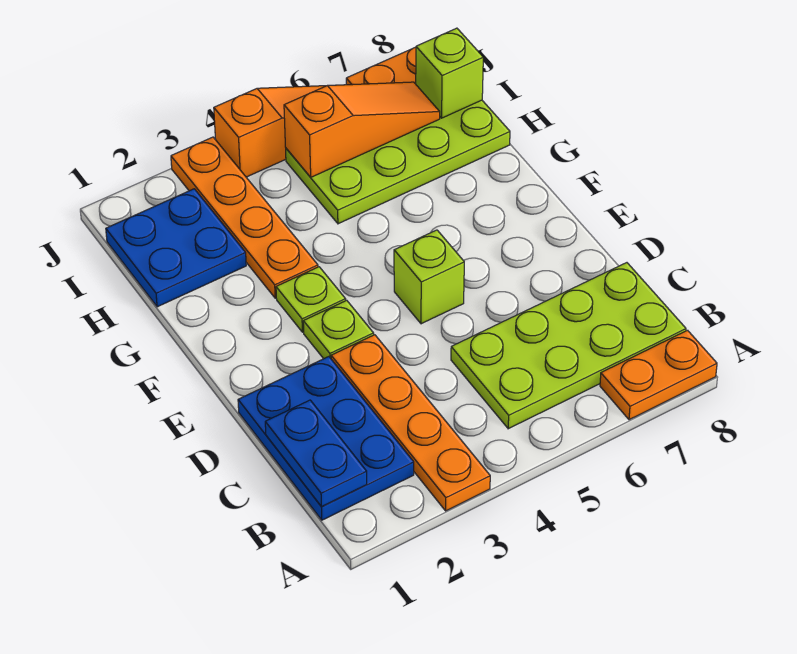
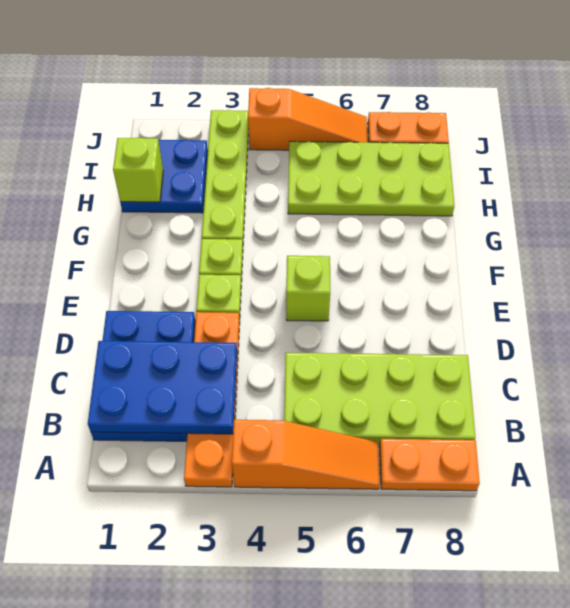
blue 1x2 plate [265,400,367,507] -> blue 2x3 plate [88,341,237,434]
orange 1x4 plate [171,137,318,298] -> lime 1x4 plate [202,110,249,241]
orange 1x3 slope [284,82,440,177] -> orange 1x3 slope moved to [232,420,379,489]
lime 1x1 brick [416,28,483,118] -> lime 1x1 brick moved to [113,138,163,202]

